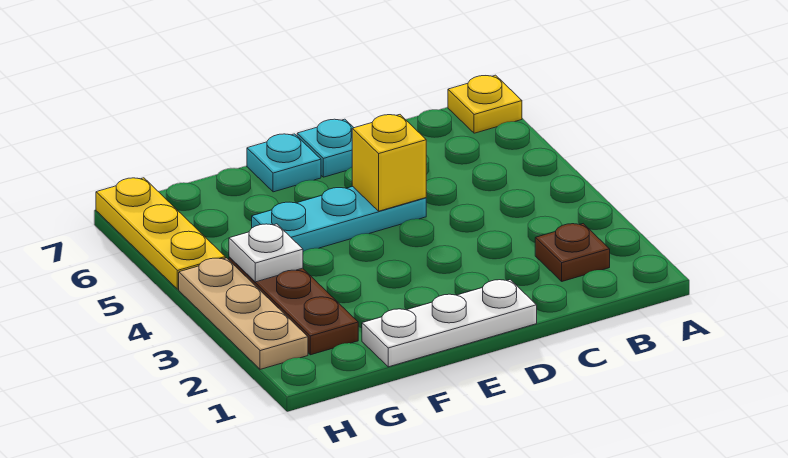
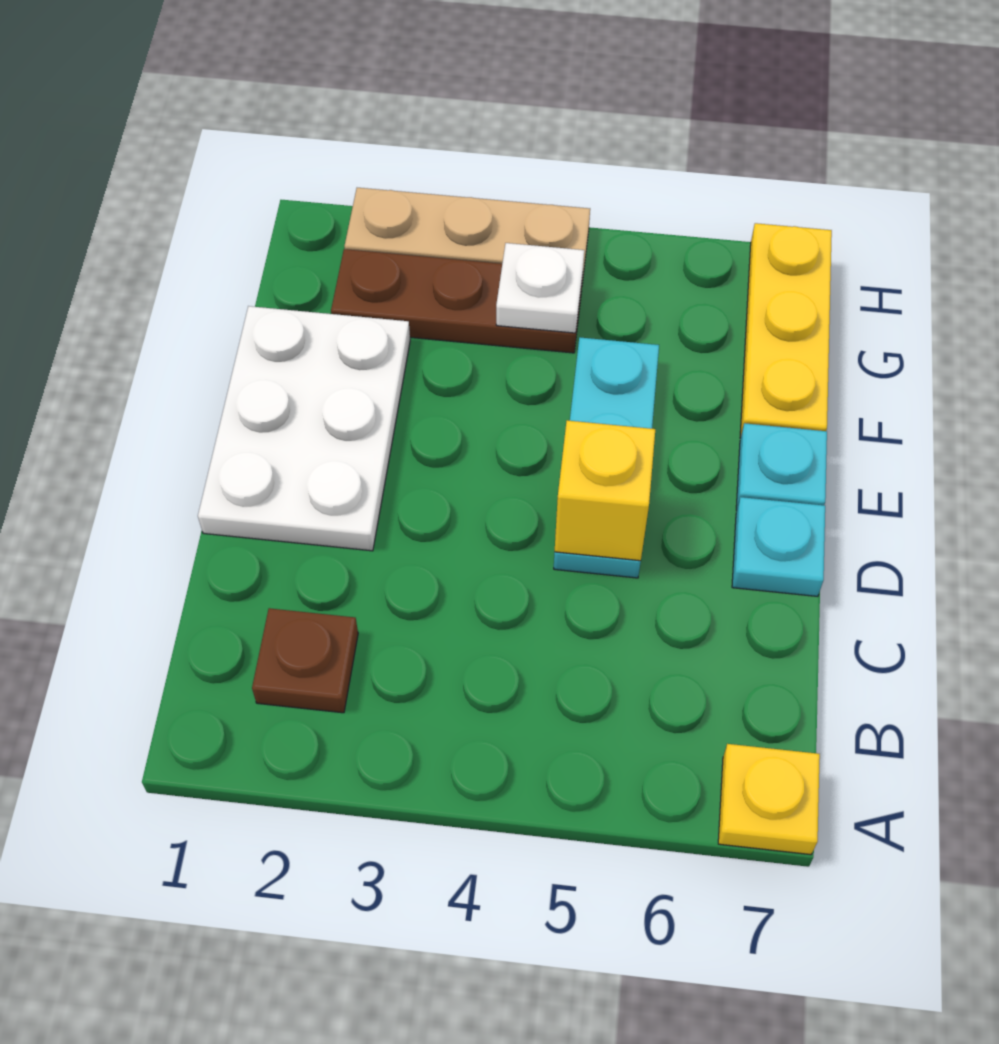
white 1x3 plate [362,280,537,367] -> white 2x3 plate [198,306,410,551]
yellow 1x3 plate [96,178,225,289] -> yellow 1x3 plate turned to [740,223,832,438]

